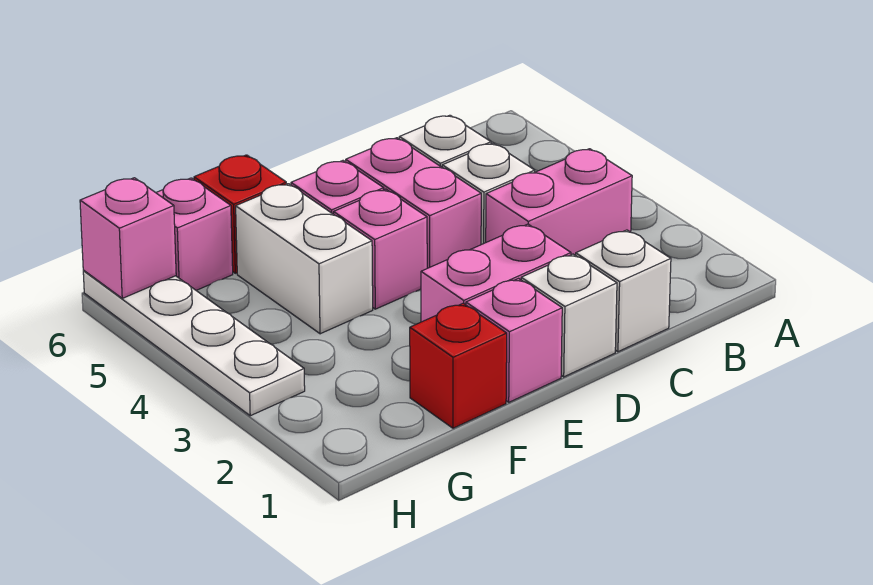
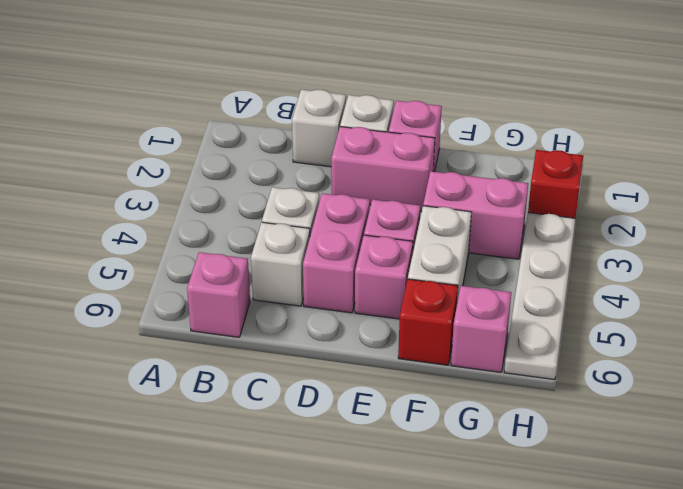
pink 1x2 brick [486,149,632,255] -> pink 1x2 brick moved to [423,171,528,259]
red 1x1 brick [410,303,507,428] -> red 1x1 brick moved to [528,150,583,218]
pink 1x1 brick [80,178,176,298] -> pink 1x1 brick moved to [187,252,250,337]

